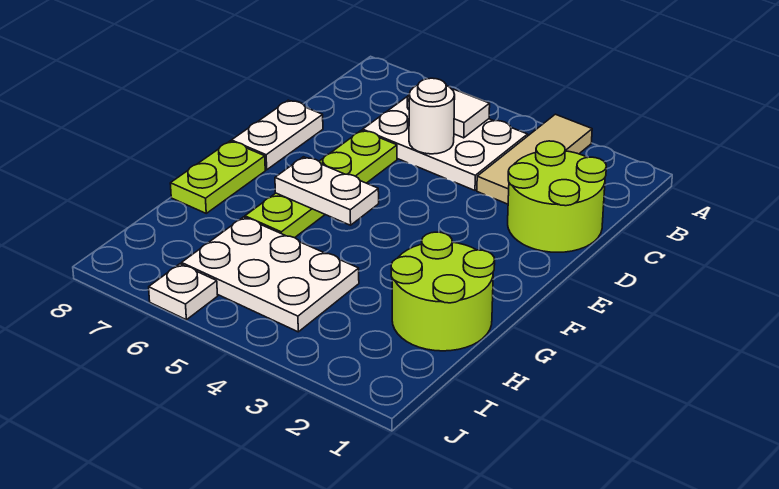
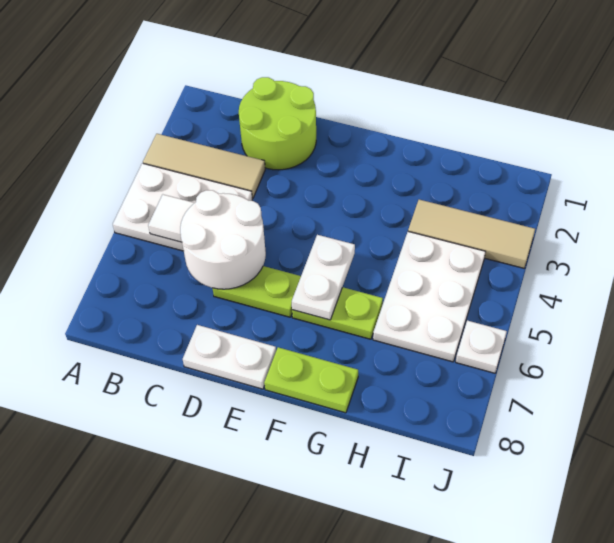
white 2x3 plate [363,95,528,190] -> white 2x3 plate turned to [113,163,252,251]
white 1x1 round brick [409,78,455,154] -> white 2x2 round brick [180,190,266,289]
lime 2x2 round brick [391,232,495,351] -> none
none -> tan 1x3 tile [408,200,535,268]

